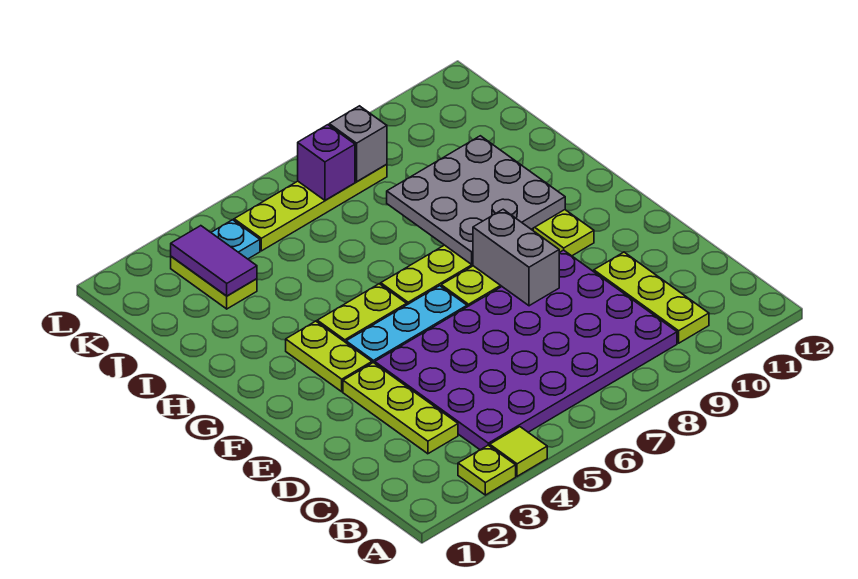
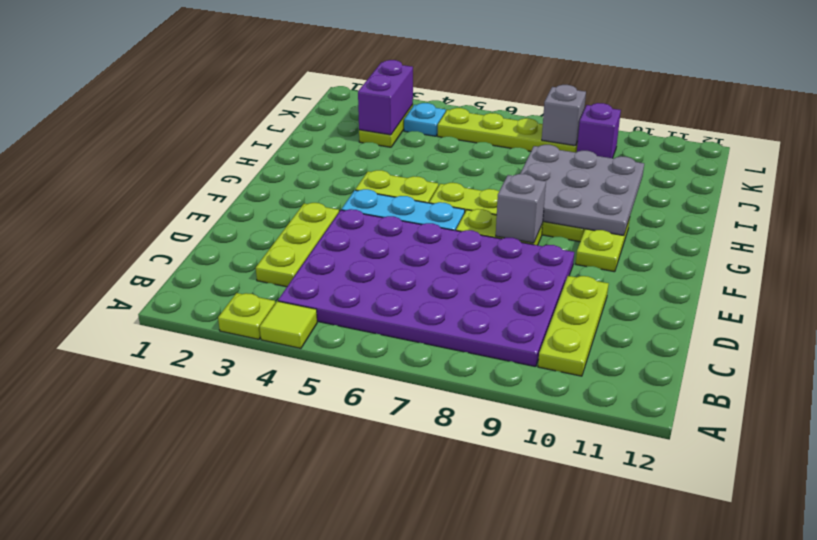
grey 1x2 brick [473,209,559,306] -> grey 1x1 brick [496,174,546,243]
lime 1x2 plate [286,321,372,392] -> none
purple 1x2 tile [171,226,257,296] -> purple 1x2 brick [358,60,413,135]
purple 1x1 brick [298,125,355,200] -> purple 1x1 brick moved to [577,103,621,158]

